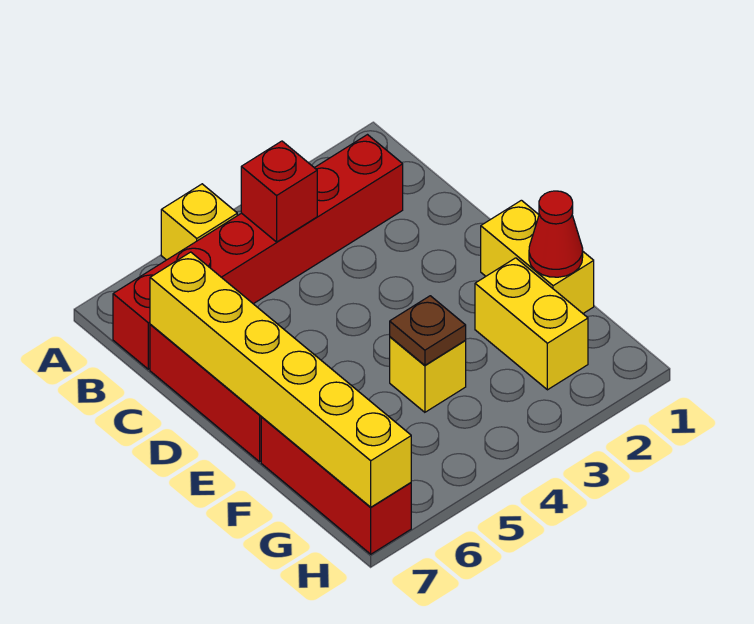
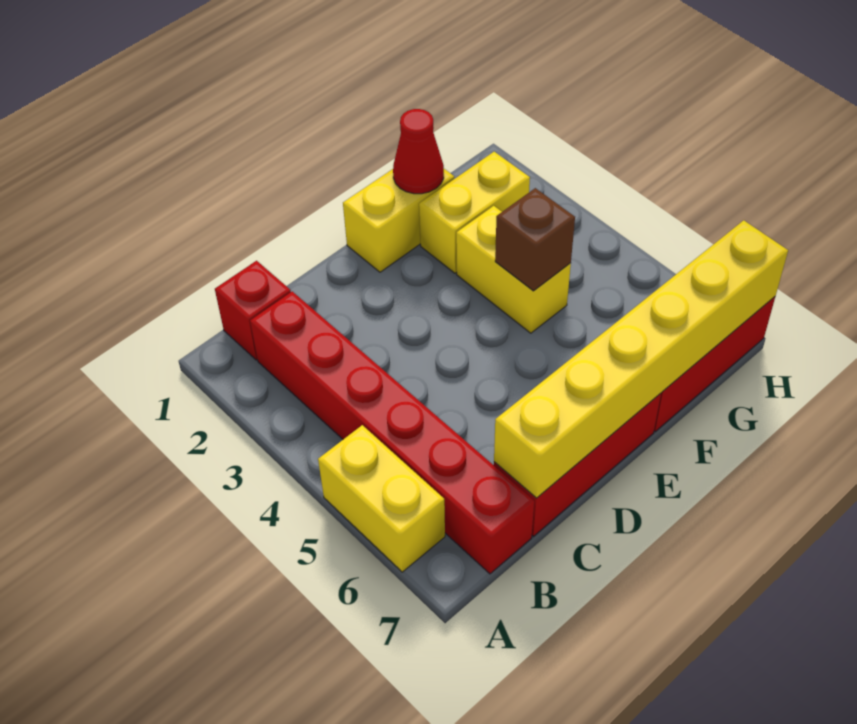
yellow 1x1 brick [161,184,237,260] -> yellow 1x2 brick [318,425,445,572]
red 1x1 brick [241,141,317,242] -> red 1x1 brick moved to [215,261,291,360]
yellow 1x1 brick [390,337,466,412] -> yellow 1x2 brick [456,206,571,333]
brown 1x1 plate [390,296,466,365] -> brown 1x1 brick [495,188,575,291]

